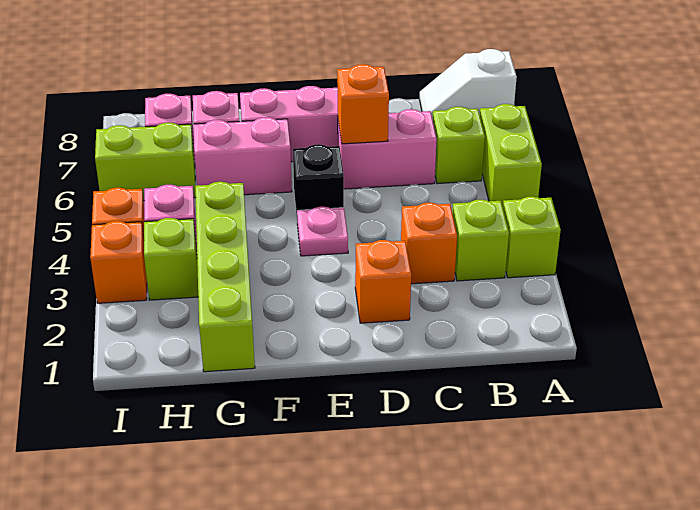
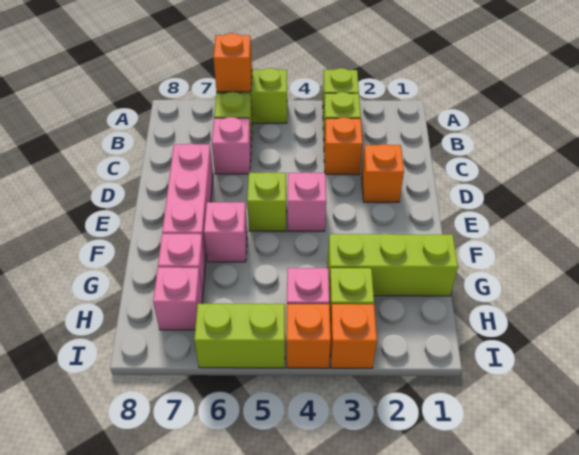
white 1x2 slope [419,49,517,119] -> none
pink 1x2 brick [338,109,437,189] -> pink 1x1 brick [212,117,251,174]
orange 1x1 brick [337,64,389,144] -> orange 1x1 brick moved to [214,33,252,92]
pink 1x1 plate [297,207,348,256] -> pink 1x1 brick [288,172,326,231]
black 1x1 brick [293,144,344,215] -> lime 1x1 brick [247,172,286,231]
pink 1x2 brick [193,117,292,195] -> pink 1x1 brick [204,202,247,262]
lime 1x4 brick [195,182,255,372] -> lime 1x3 brick [328,234,458,296]
lime 1x2 brick [95,123,196,201] -> lime 1x2 brick turned to [194,304,285,368]

